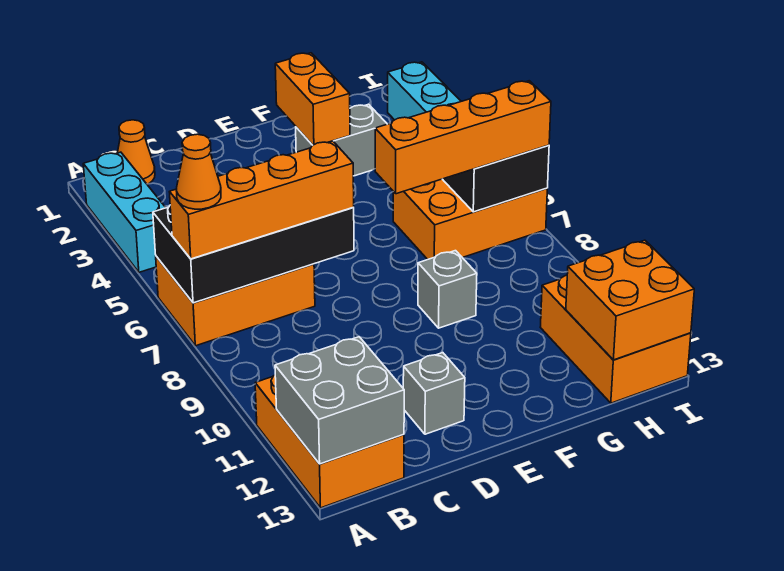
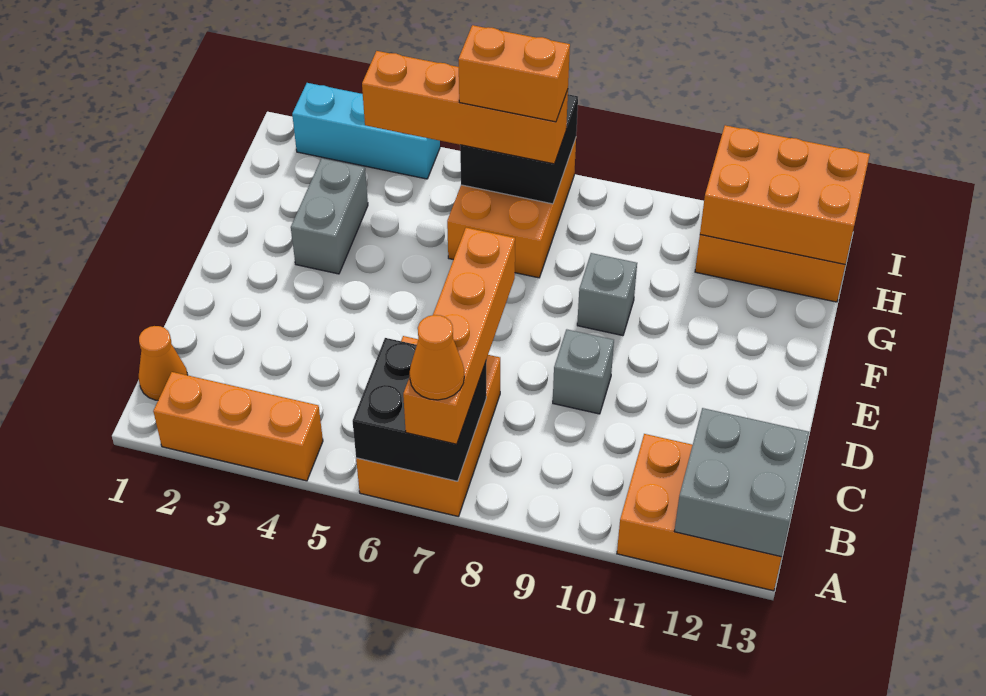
cyan 1x3 brick [83,152,166,272] -> orange 1x3 brick [153,372,323,481]
black 2x4 brick [153,206,354,303] -> black 2x2 brick [353,338,486,481]
grey 1x1 brick [403,353,465,434] -> grey 1x1 brick moved to [553,329,614,414]
orange 1x2 brick [275,53,350,145] -> orange 1x2 brick moved to [458,25,570,122]
orange 1x4 brick [375,81,551,194] -> orange 1x4 brick turned to [362,51,568,164]
orange 2x2 brick [566,240,694,360] -> orange 2x3 brick [700,125,870,264]

